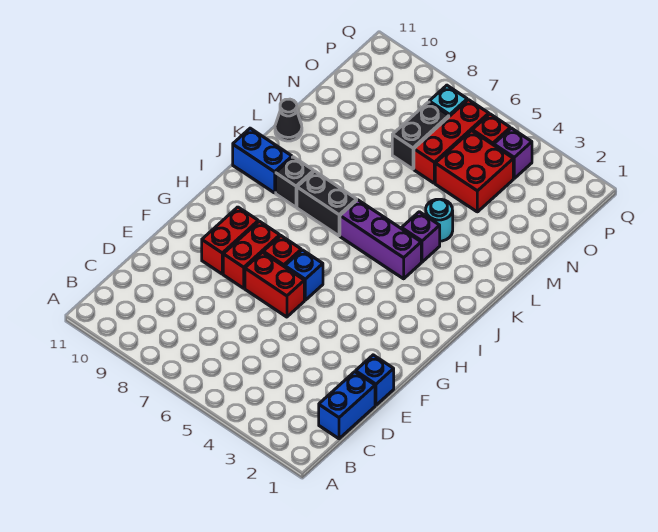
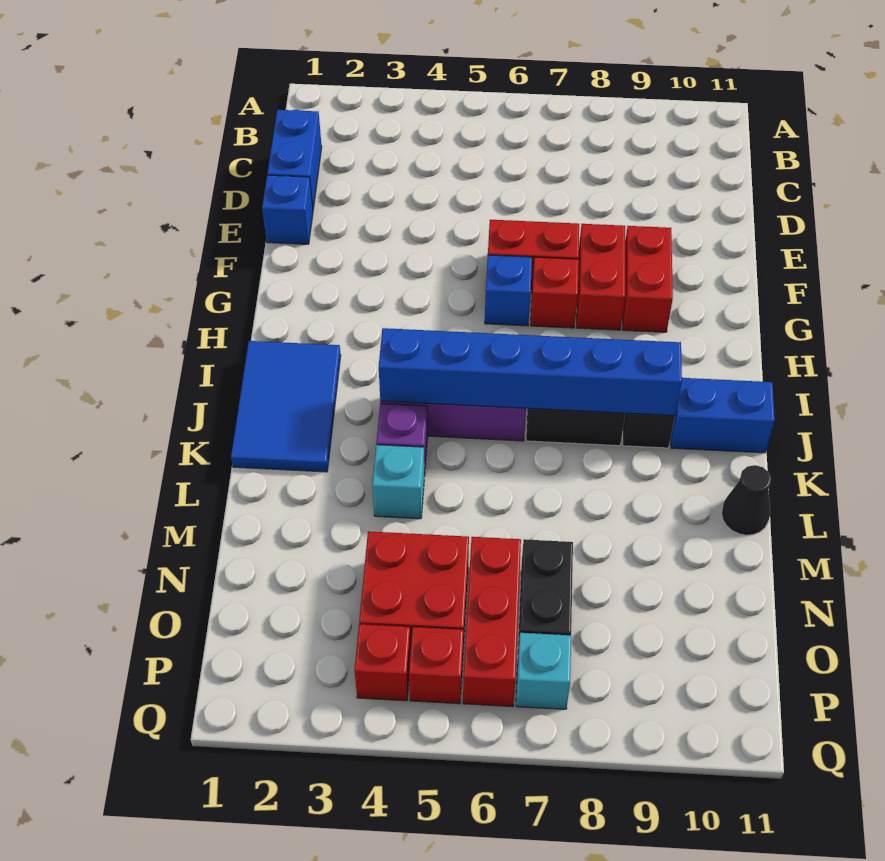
none -> blue 2x3 tile [231,341,341,472]
none -> blue 1x6 brick [379,328,682,416]
cyan 1x1 round brick [426,199,453,241] -> cyan 1x1 brick [372,445,424,519]
purple 1x1 brick [494,128,532,178] -> red 1x1 brick [355,624,411,701]

